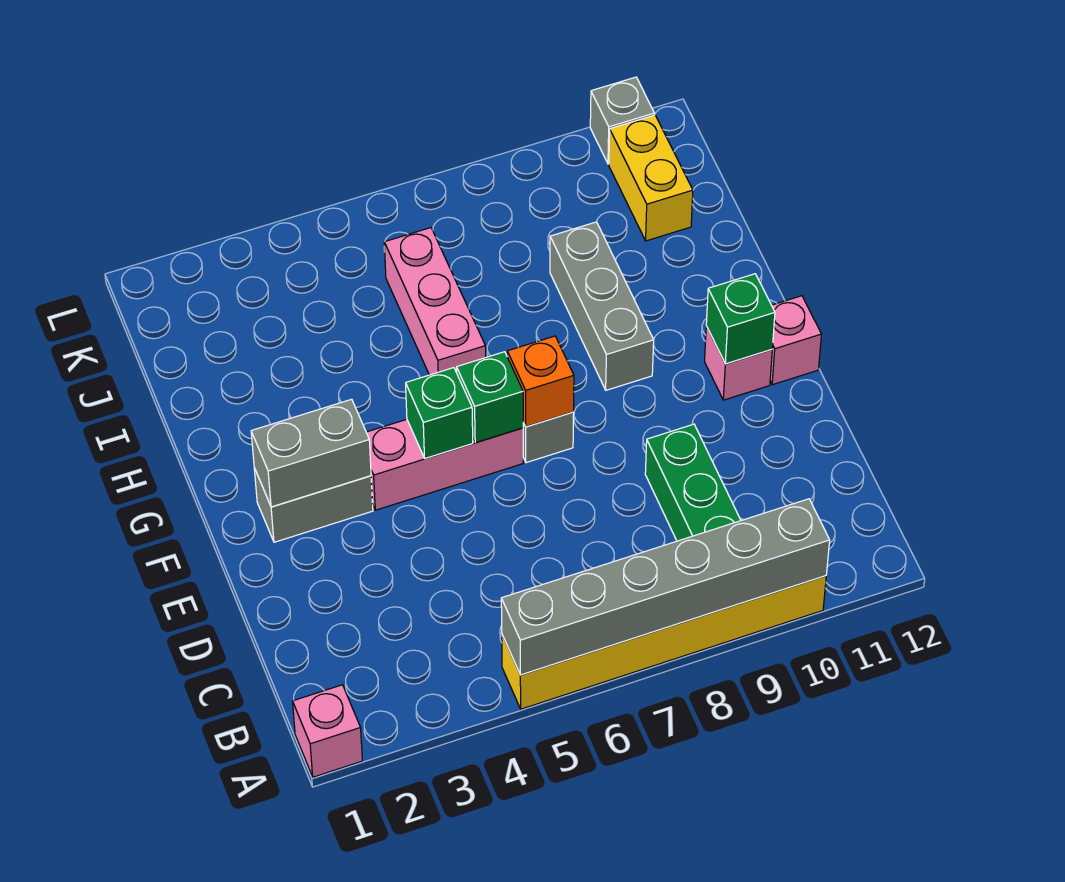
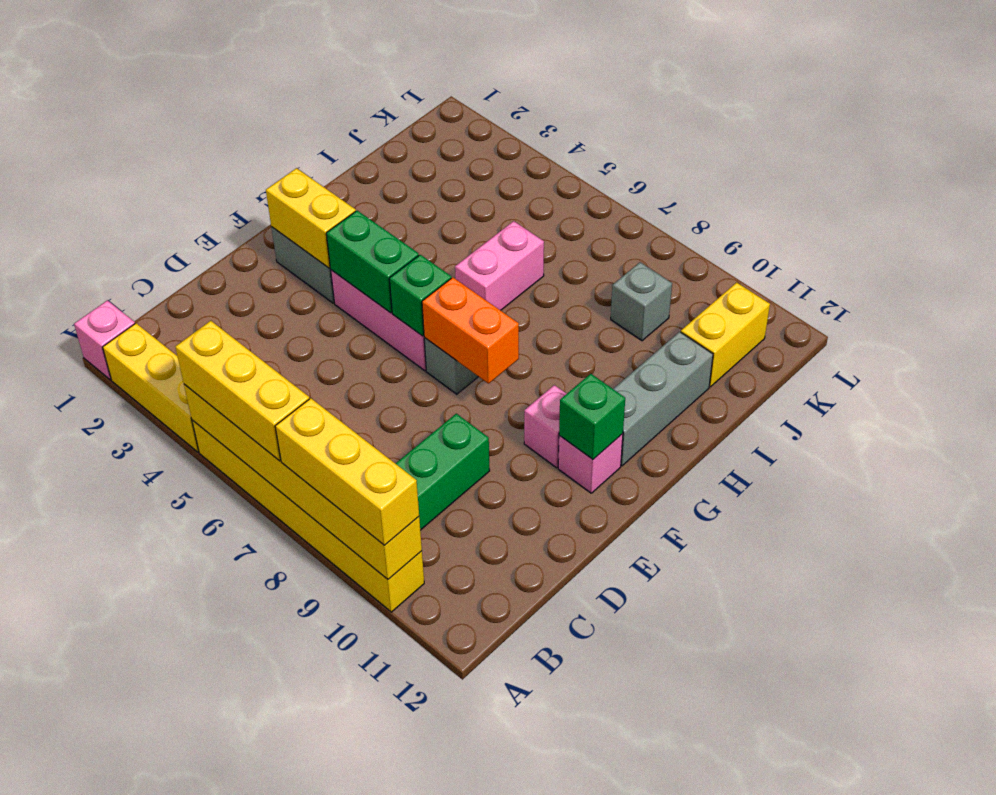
none -> yellow 1x3 brick [103,323,199,452]
grey 1x6 brick [501,499,830,675] -> yellow 1x6 brick [184,384,422,579]
none -> yellow 1x3 brick [175,321,309,461]
none -> yellow 1x3 brick [275,398,419,545]
grey 1x2 brick [251,399,371,507] -> yellow 1x2 brick [266,168,356,268]
green 1x1 brick [406,368,473,459] -> green 1x2 brick [326,211,419,313]
orange 1x1 brick [507,336,574,427] -> orange 1x2 brick [422,277,519,384]
pink 1x1 brick [770,296,822,385] -> pink 1x1 brick moved to [524,385,567,468]
grey 1x3 brick [550,222,654,390] -> grey 1x3 brick moved to [614,332,713,466]
pink 1x3 brick [384,228,486,375] -> pink 1x2 brick [455,221,544,310]
grey 1x1 brick [590,77,654,164] -> grey 1x1 brick moved to [611,262,672,341]

